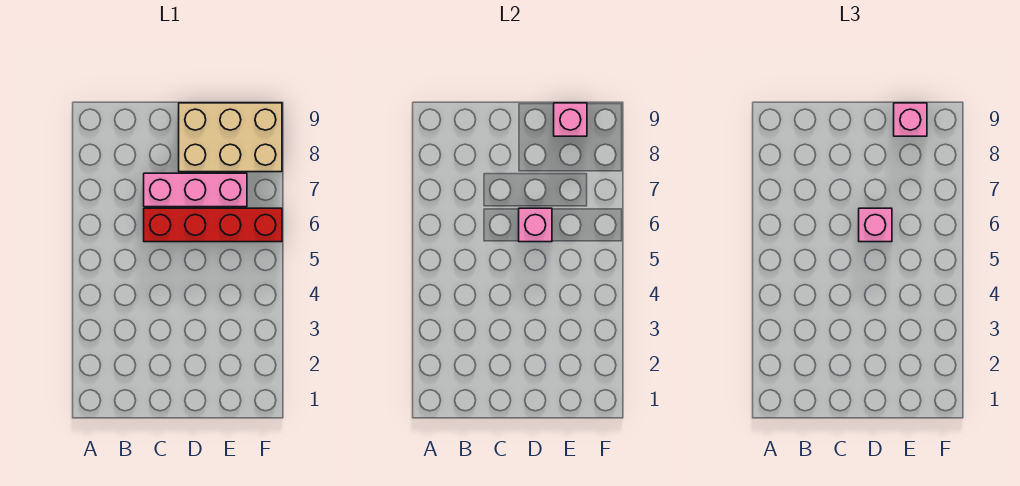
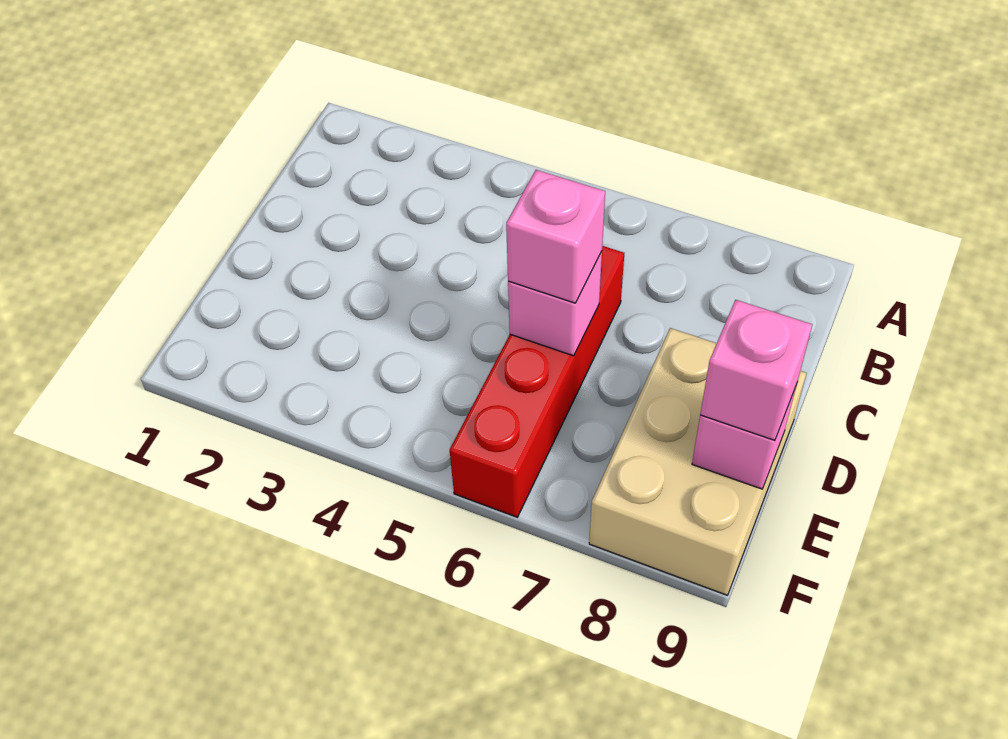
pink 1x3 brick [144,173,247,207] -> none

